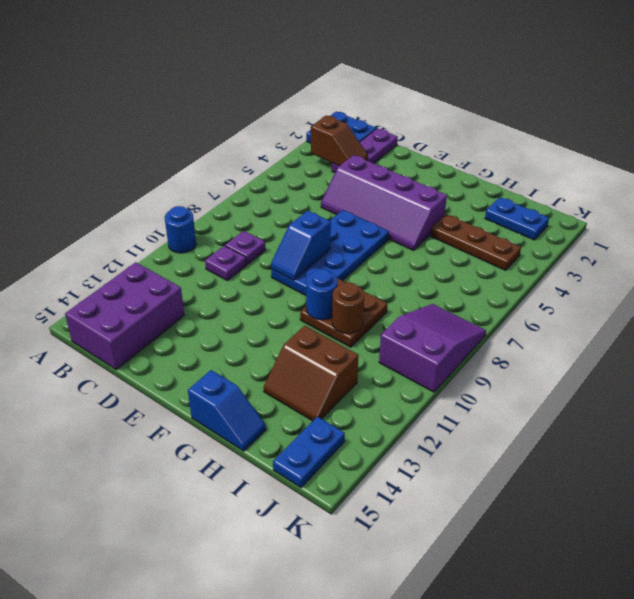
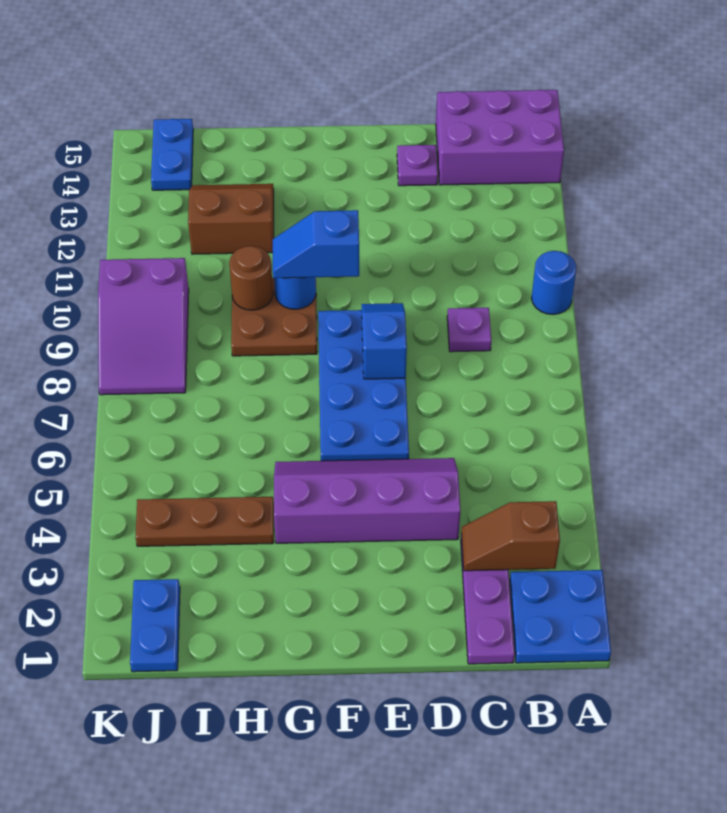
purple 2x3 brick [65,262,184,369] -> purple 2x3 brick turned to [436,90,564,185]
purple 1x1 plate [205,246,246,281] -> purple 1x1 plate moved to [397,145,438,186]
blue 1x2 slope [188,370,266,451] -> blue 1x2 slope moved to [273,210,359,278]
blue 1x2 plate [485,197,549,240] -> blue 1x2 plate turned to [130,579,180,672]

